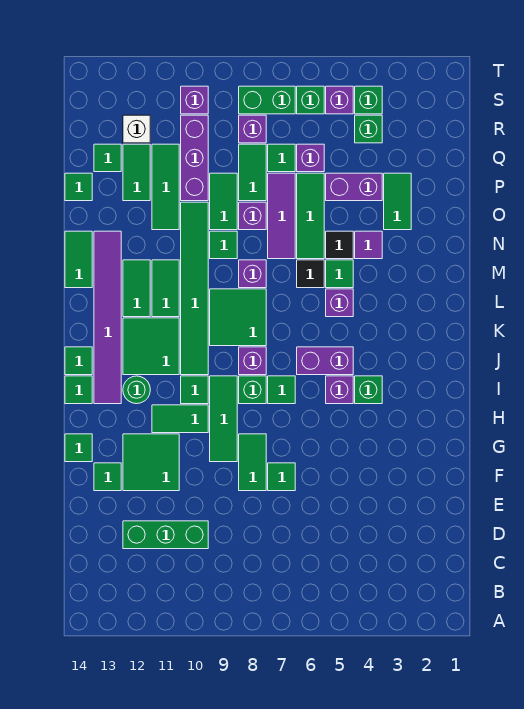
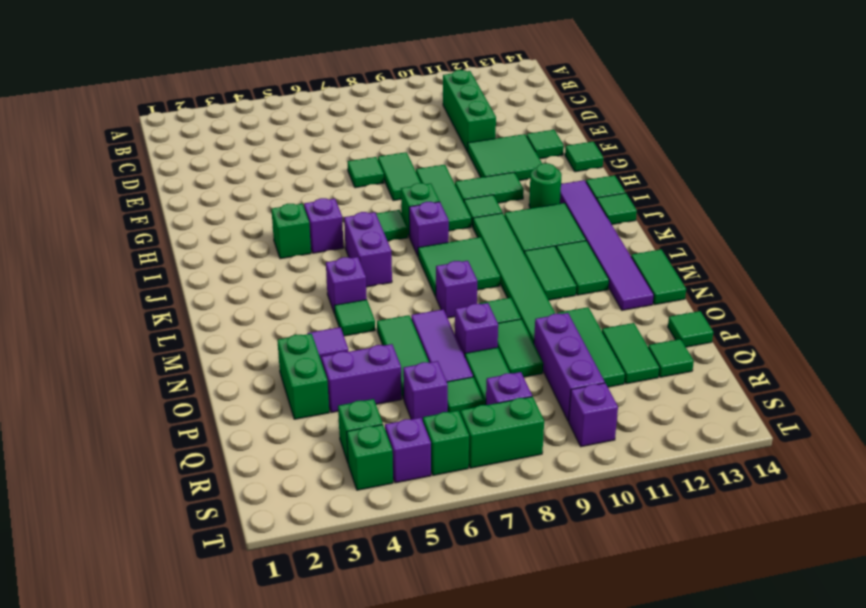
green 1x3 brick [123,521,208,549] -> green 1x3 brick turned to [443,70,496,152]
purple 1x2 brick [297,347,353,375] -> purple 1x2 brick turned to [344,212,392,287]
black 1x1 tile [297,260,324,288] -> none
black 1x1 tile [326,231,353,259] -> none
green 1x2 tile [384,173,411,230] -> green 1x2 brick [277,334,329,419]
white 1x1 brick [123,115,150,143] -> none

